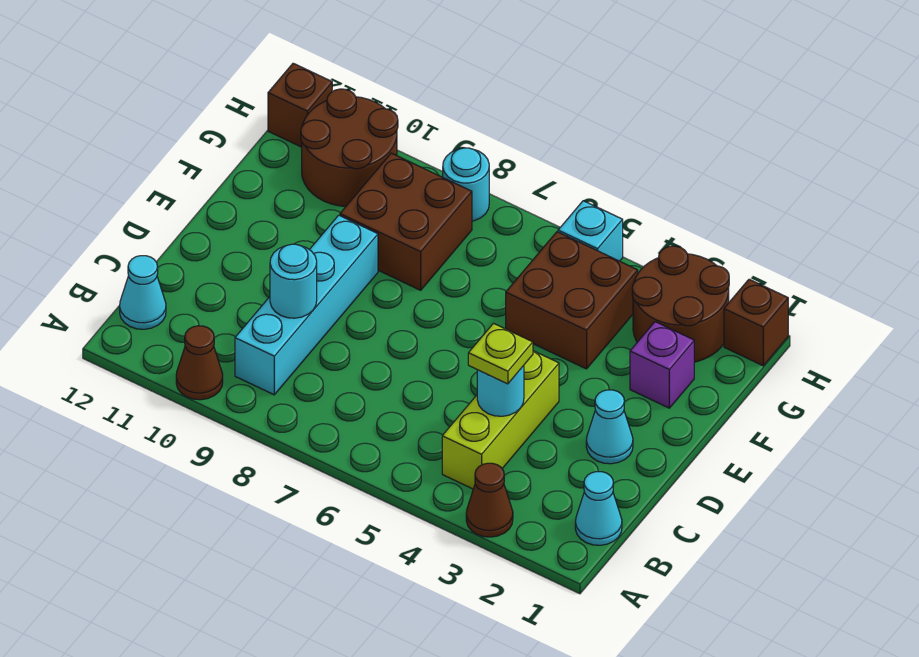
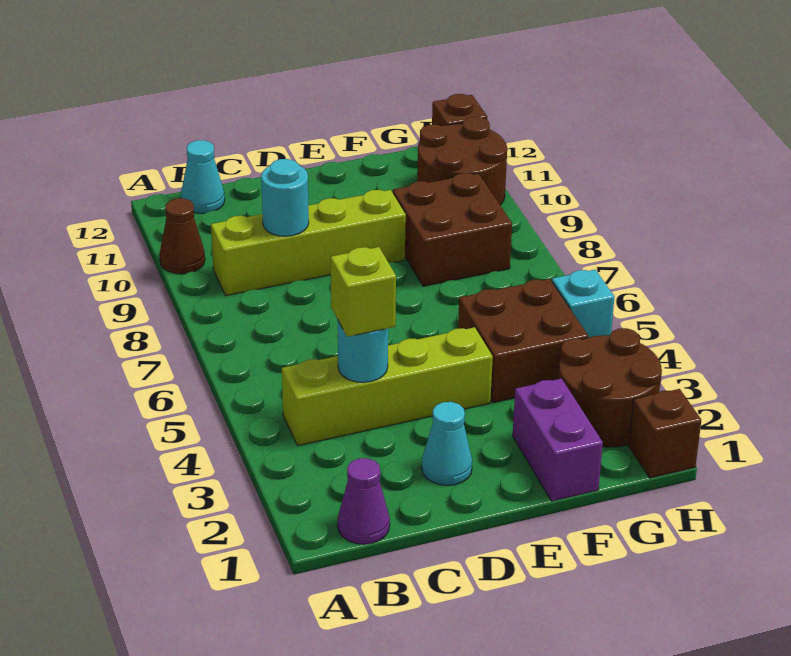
brown 1x1 cone [466,463,513,537] -> none
cyan 1x1 cone [575,472,622,545] -> purple 1x1 cone [338,458,390,544]
lime 1x3 brick [442,351,559,489] -> lime 1x4 brick [282,327,493,446]
cyan 1x4 brick [235,215,378,395] -> lime 1x4 brick [211,190,406,296]
lime 1x1 plate [468,323,533,384] -> lime 1x1 brick [331,247,396,337]
purple 1x1 brick [630,322,694,408] -> purple 1x2 brick [512,378,603,501]
cyan 1x1 round brick [443,148,489,221] -> none

